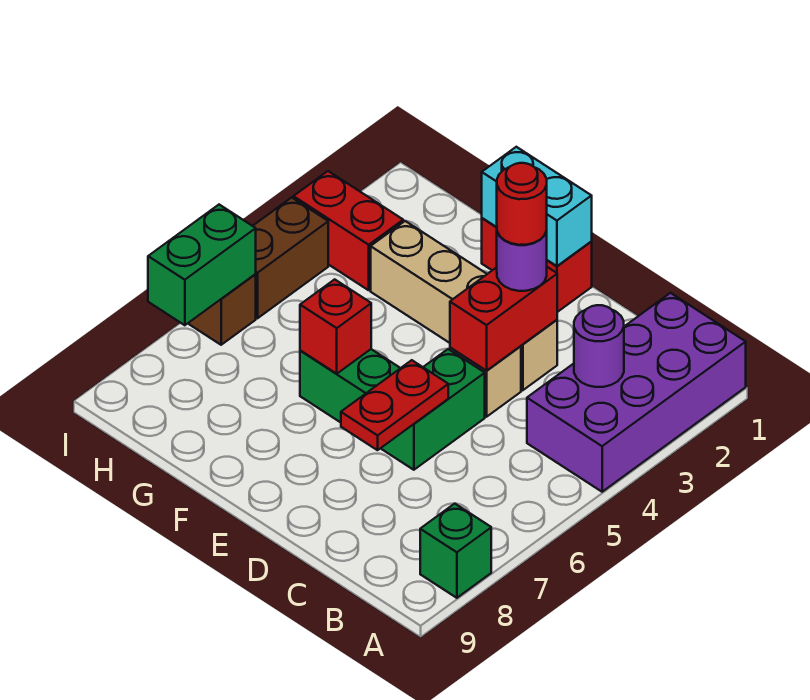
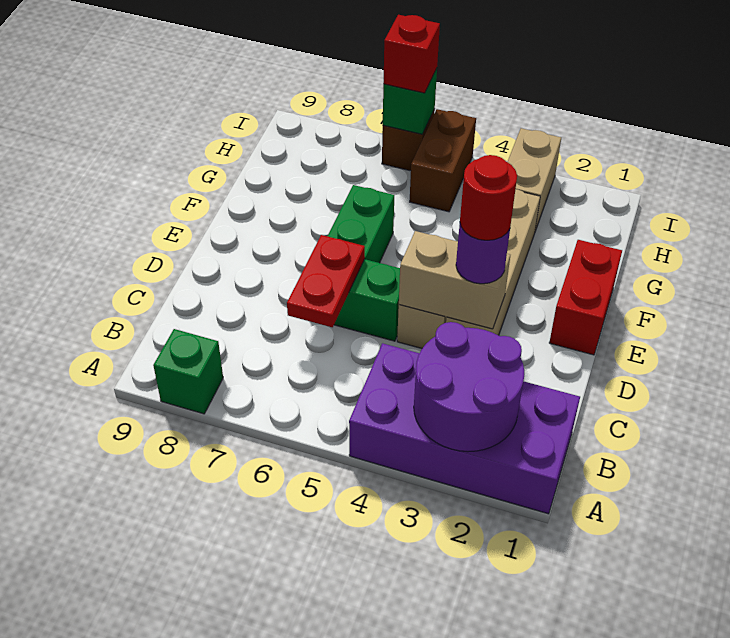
purple 1x1 round brick [574,305,624,387] -> purple 2x2 round brick [414,322,524,452]
red 1x2 brick [450,267,557,371] -> tan 1x2 brick [399,231,510,329]
red 1x2 plate [341,360,448,450] -> red 1x2 plate turned to [287,235,365,327]
cyan 1x2 brick [482,147,592,266] -> none
red 1x1 brick [300,279,371,374] -> red 1x1 brick moved to [383,15,440,93]
red 1x2 brick [293,171,403,290] -> tan 1x2 brick [508,128,561,231]
brown 1x2 brick [253,198,328,318] -> brown 1x2 brick turned to [410,109,476,212]
green 1x2 brick [148,205,256,325] -> green 1x1 brick [383,69,437,134]

